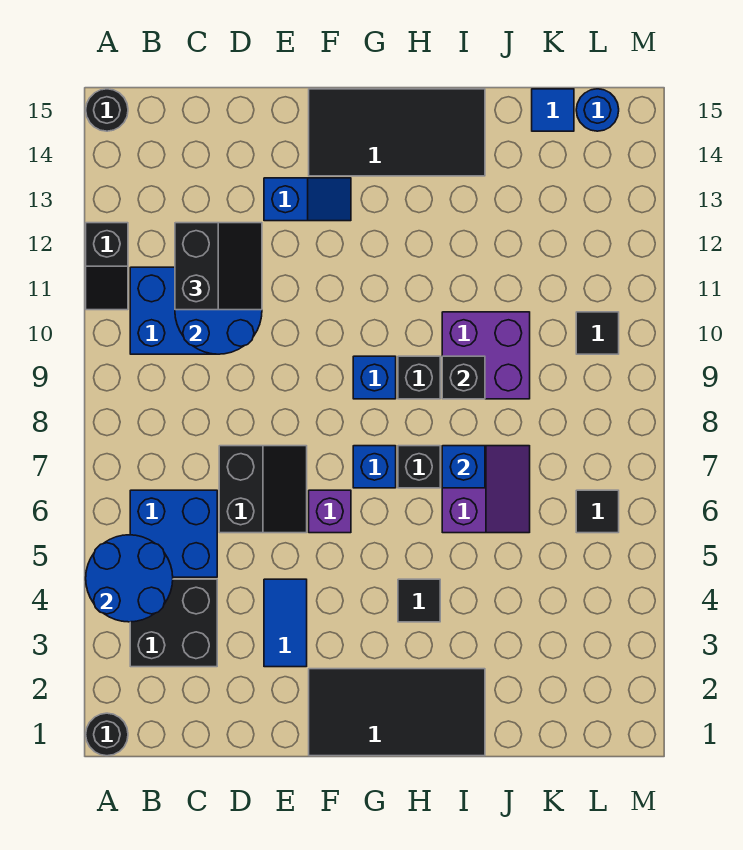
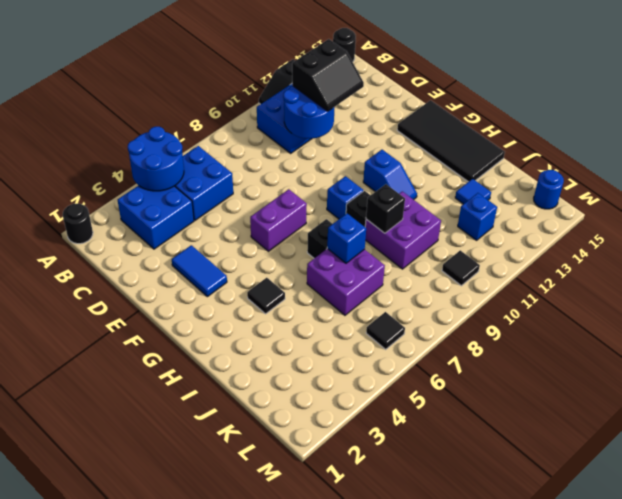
black 2x2 brick [130,579,217,667] -> blue 2x2 brick [118,186,194,249]
black 2x2 slope [219,446,307,533] -> none
blue 1x2 tile [264,579,307,667] -> blue 1x2 tile turned to [172,245,227,297]
blue 1x2 slope [264,178,351,221] -> blue 1x2 slope moved to [363,150,417,200]
black 2x4 tile [309,669,485,756] -> none
purple 1x1 brick [309,490,351,533] -> purple 1x2 brick [250,189,307,251]
blue 1x1 brick [353,446,396,488] -> blue 1x1 brick moved to [458,193,497,240]
purple 2x2 slope [442,446,530,533] -> purple 2x2 brick [307,249,385,315]
blue 1x1 tile [532,89,574,131] -> blue 1x1 tile moved to [455,179,491,204]

